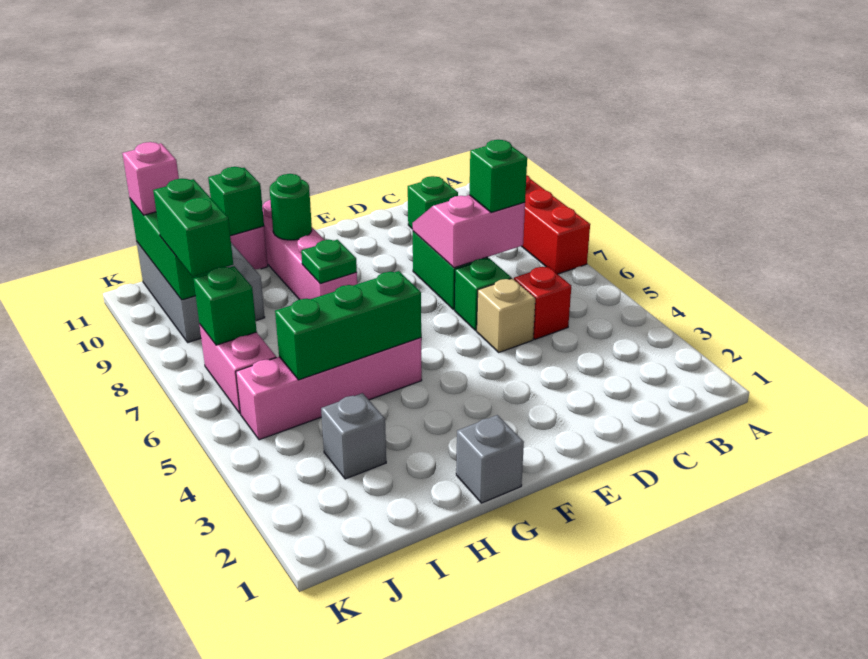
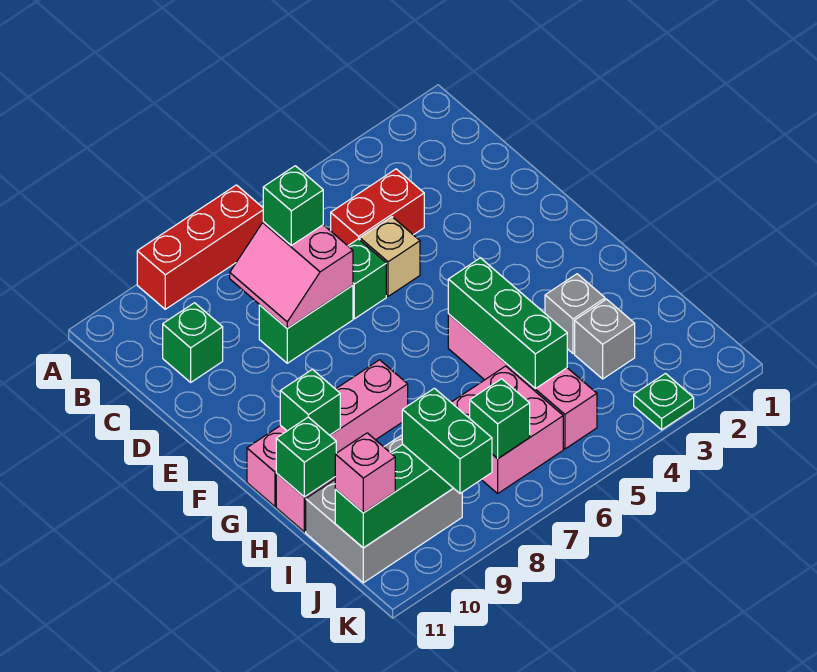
red 1x1 brick [514,266,571,339] -> red 1x2 brick [331,169,424,246]
grey 1x1 brick [456,415,524,503] -> grey 1x1 brick moved to [545,274,605,354]
green 1x1 plate [301,240,357,284] -> green 1x1 plate moved to [634,374,694,430]
green 1x1 round brick [270,174,312,240] -> green 1x1 brick [280,369,340,435]
pink 1x2 brick [199,324,276,414] -> pink 2x2 brick [451,366,563,493]
green 1x2 brick [153,179,233,277] -> green 1x2 brick turned to [402,388,492,493]

